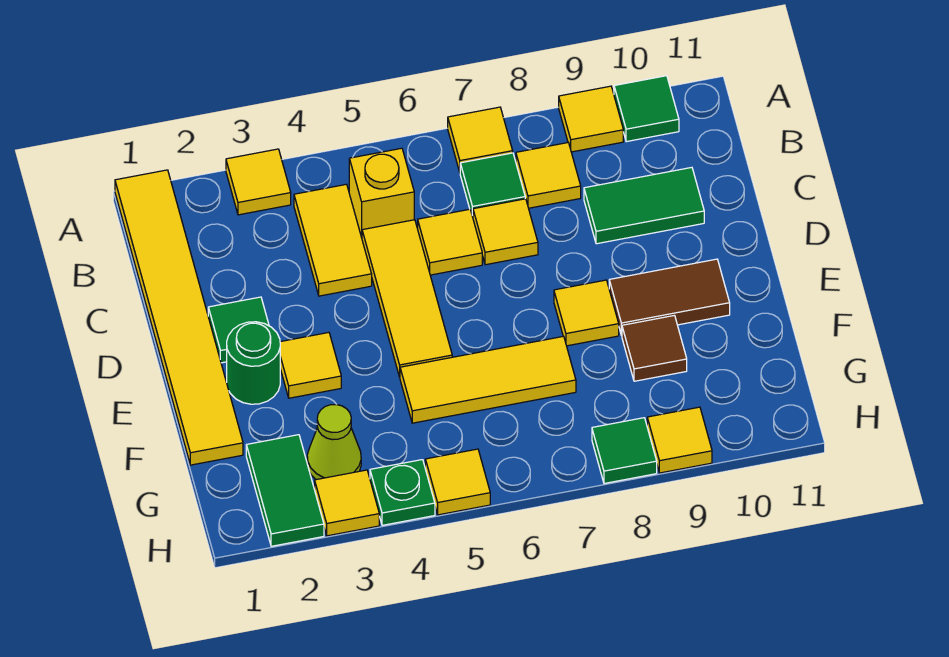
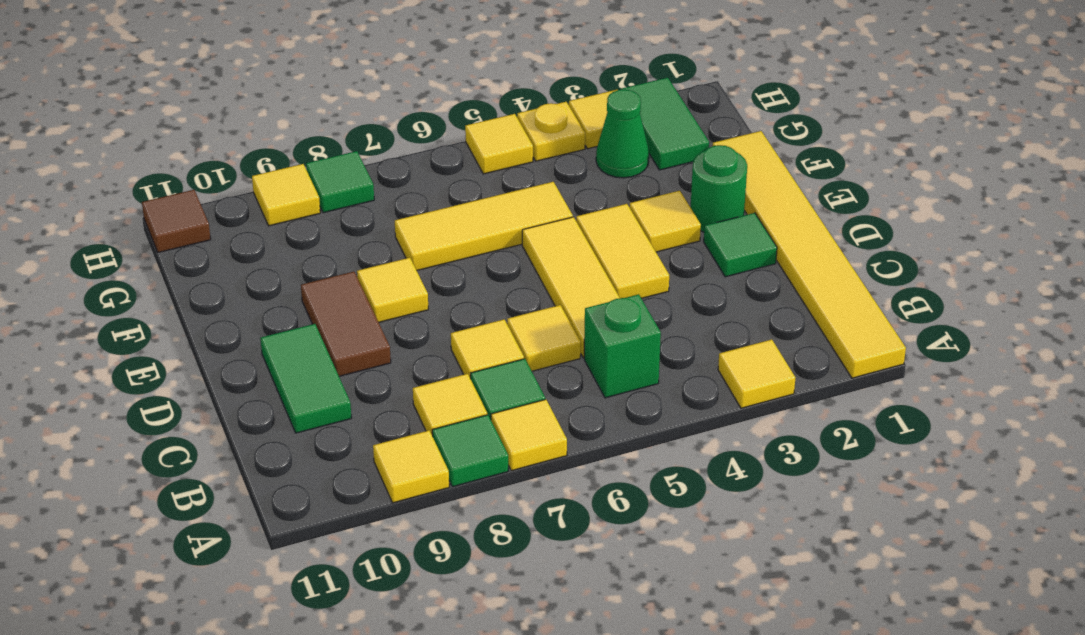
green 1x1 tile [614,76,679,142] -> green 1x1 tile moved to [432,415,508,487]
yellow 1x2 tile [294,184,372,296] -> yellow 1x2 tile moved to [576,204,669,298]
yellow 1x1 brick [349,148,414,237] -> green 1x1 brick [584,294,661,398]
green 1x2 tile [584,167,704,244] -> green 1x2 tile turned to [260,324,351,433]
brown 1x2 tile [609,259,730,335] -> brown 1x2 tile turned to [301,272,391,376]
brown 1x1 tile [622,315,687,381] -> brown 1x1 tile moved to [142,190,211,253]
lime 1x1 cone [307,405,361,480] -> green 1x1 cone [596,90,649,178]
green 1x1 plate [370,460,435,525] -> yellow 1x1 plate [517,102,585,161]

